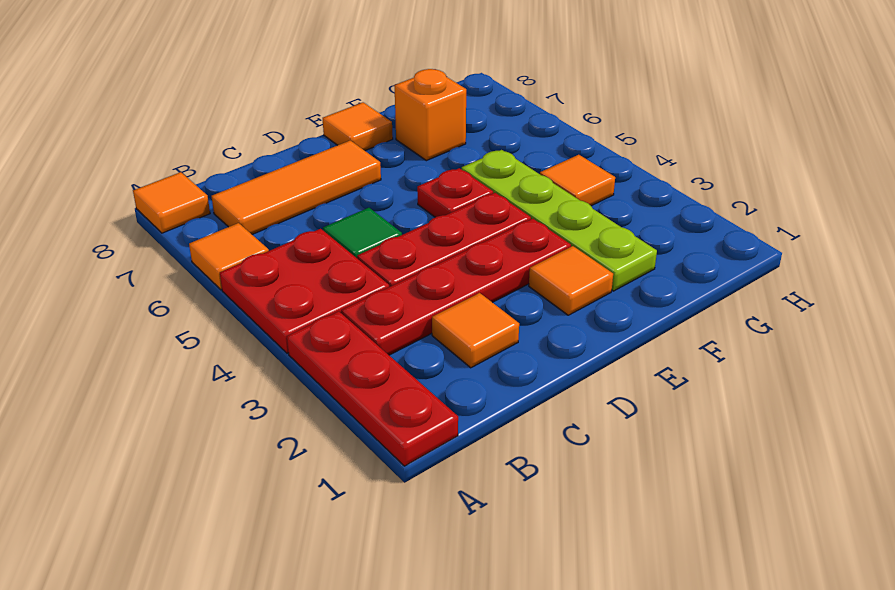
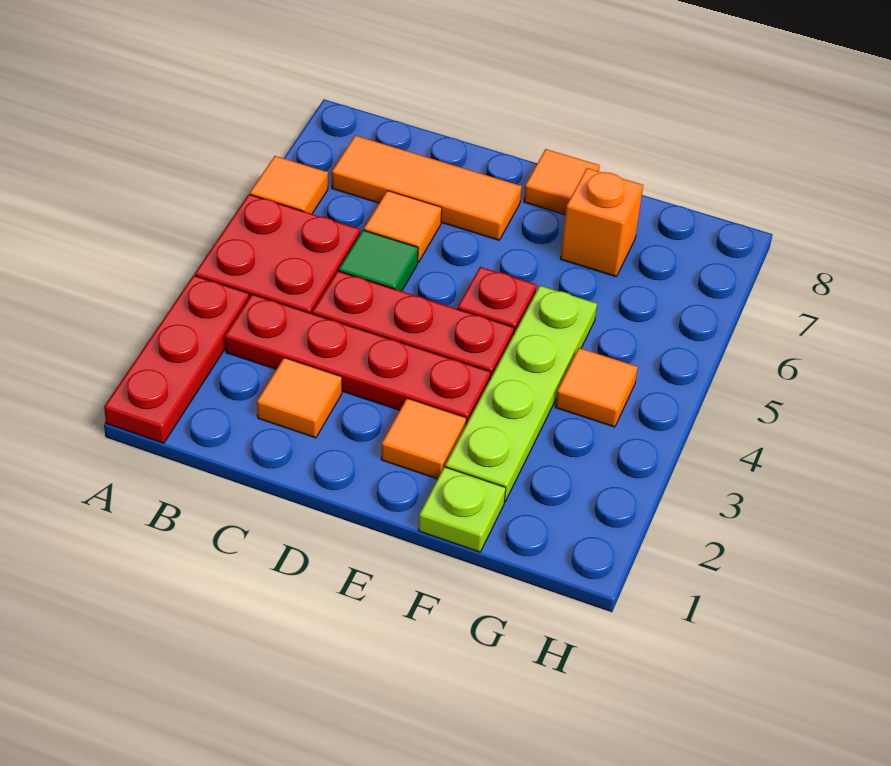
orange 1x1 tile [133,172,210,233] -> orange 1x1 tile moved to [364,191,442,263]
none -> lime 1x1 plate [418,467,506,552]

